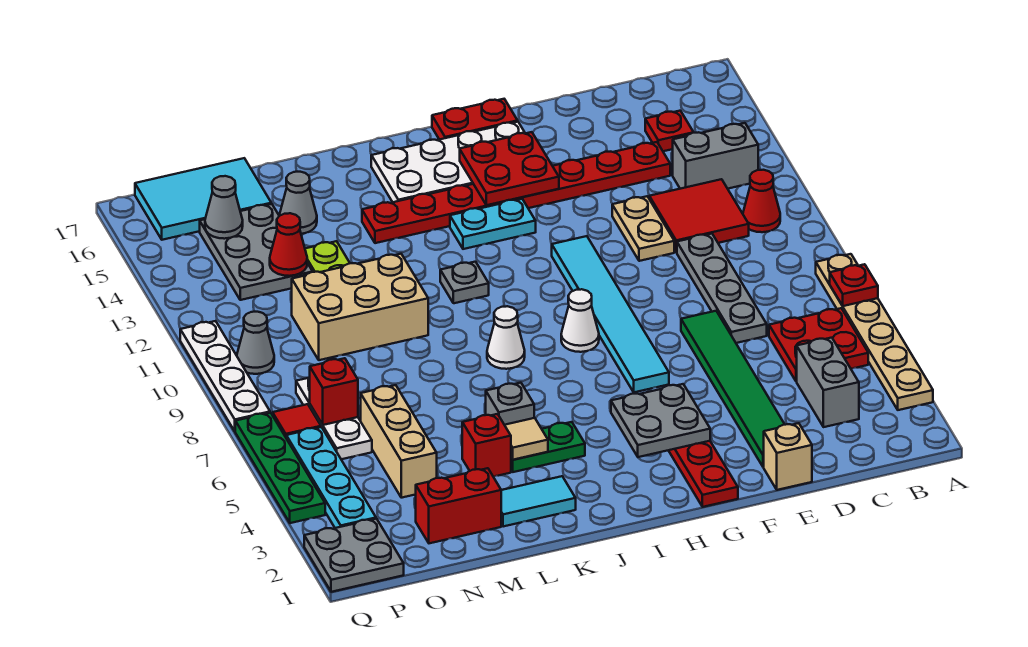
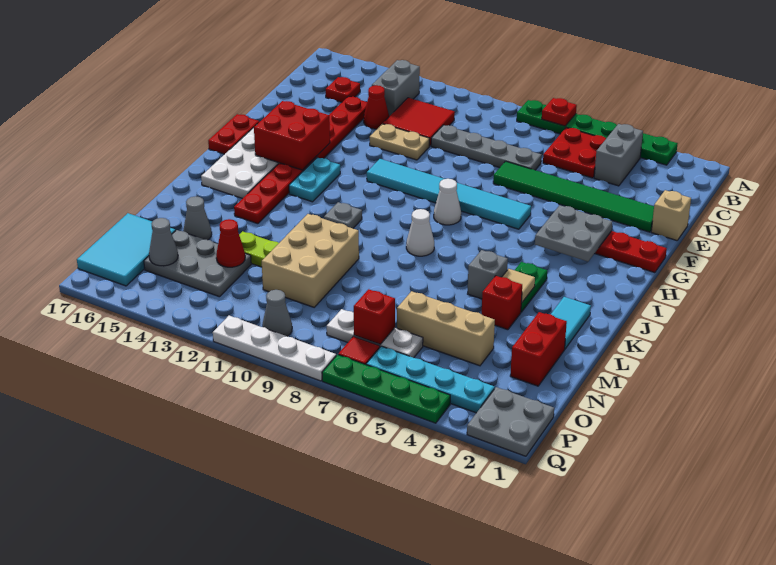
tan 1x6 plate [816,254,933,410] -> green 1x6 plate [517,100,678,165]
red 1x1 cone [743,170,780,232] -> red 1x1 cone moved to [364,85,389,129]
grey 1x2 brick [797,338,859,427] -> grey 1x2 brick turned to [594,124,643,186]
red 2x2 plate [460,132,559,205] -> red 2x2 brick [254,101,330,170]

